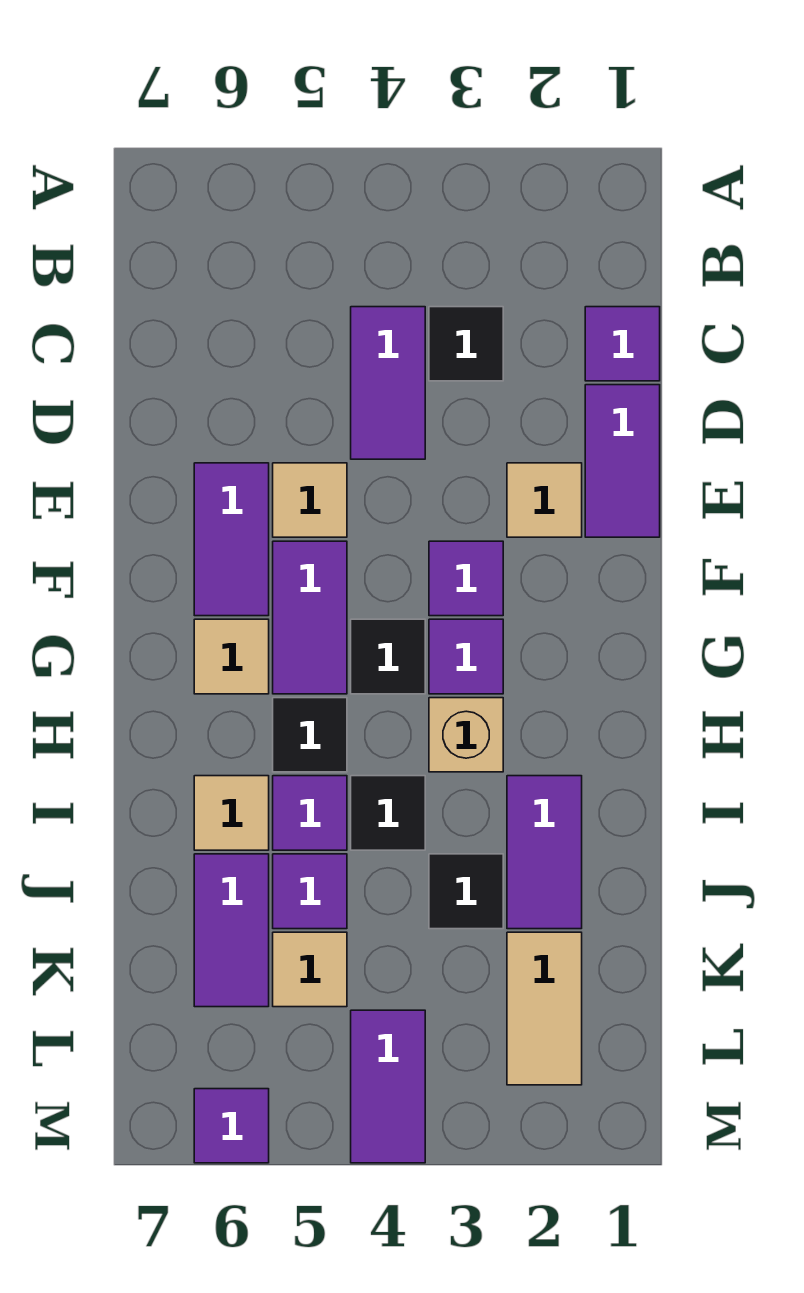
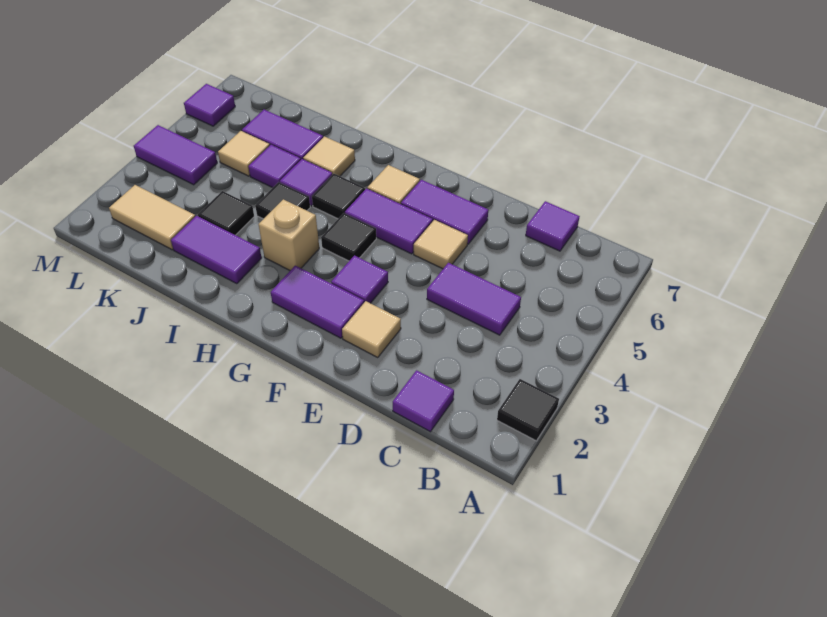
black 1x1 tile [429,307,503,381] -> black 1x1 tile moved to [497,379,559,441]
purple 1x2 tile [585,385,660,537] -> purple 1x2 tile moved to [271,266,364,338]
purple 1x1 tile [429,619,503,694] -> purple 1x1 tile moved to [526,201,580,251]

